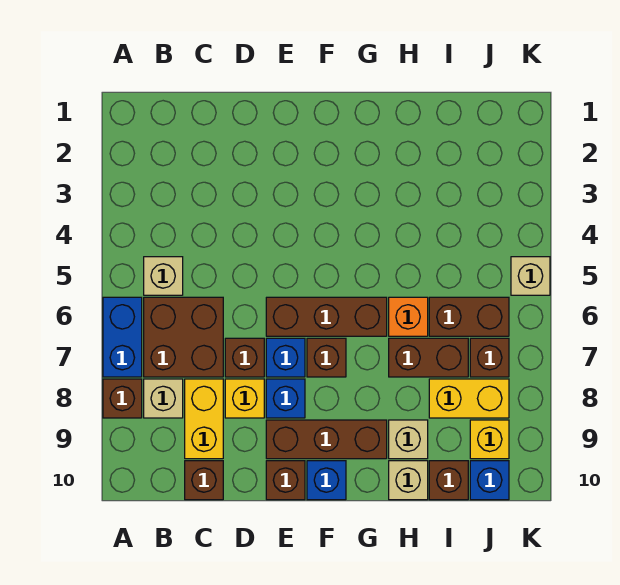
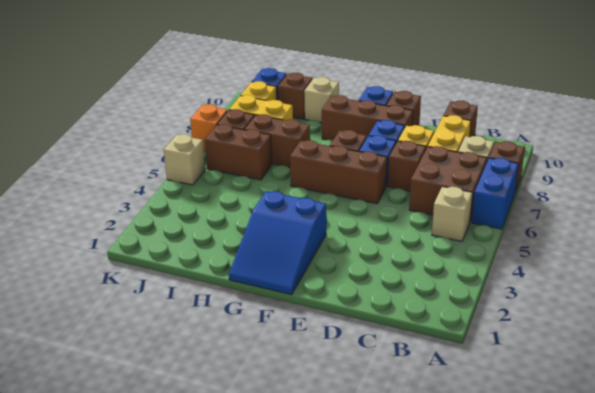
none -> blue 2x3 slope [229,191,326,295]
orange 1x1 brick [389,297,428,336] -> orange 1x1 brick moved to [190,104,227,150]
tan 1x1 brick [389,420,428,459] -> none

